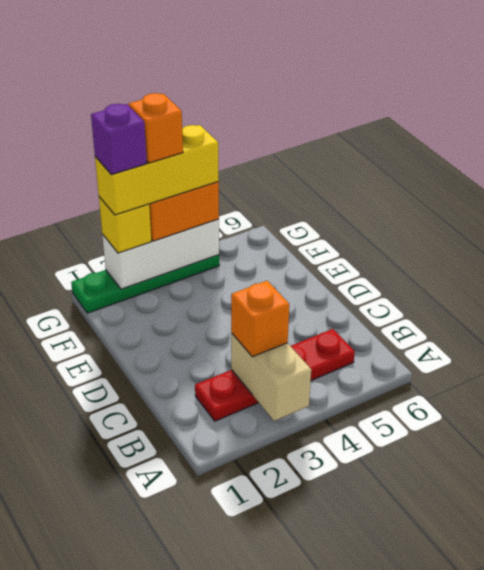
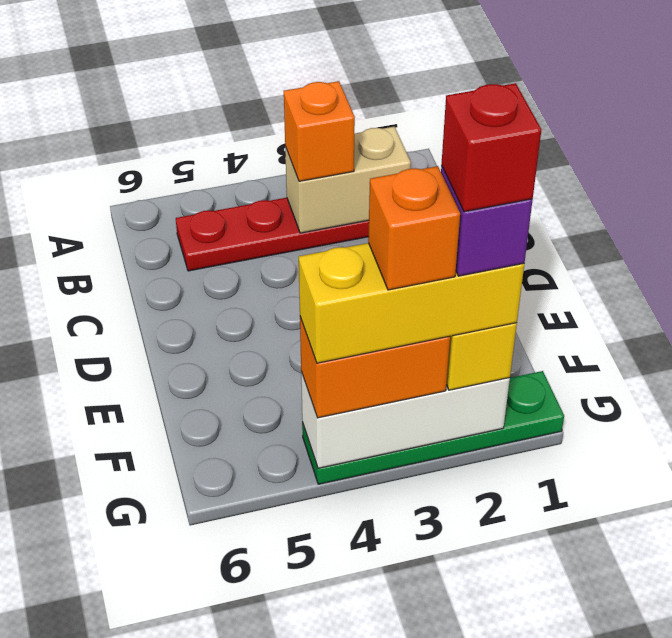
tan 1x2 brick [231,333,311,421] -> tan 1x2 brick turned to [285,127,411,233]
none -> red 1x1 brick [441,83,541,212]

